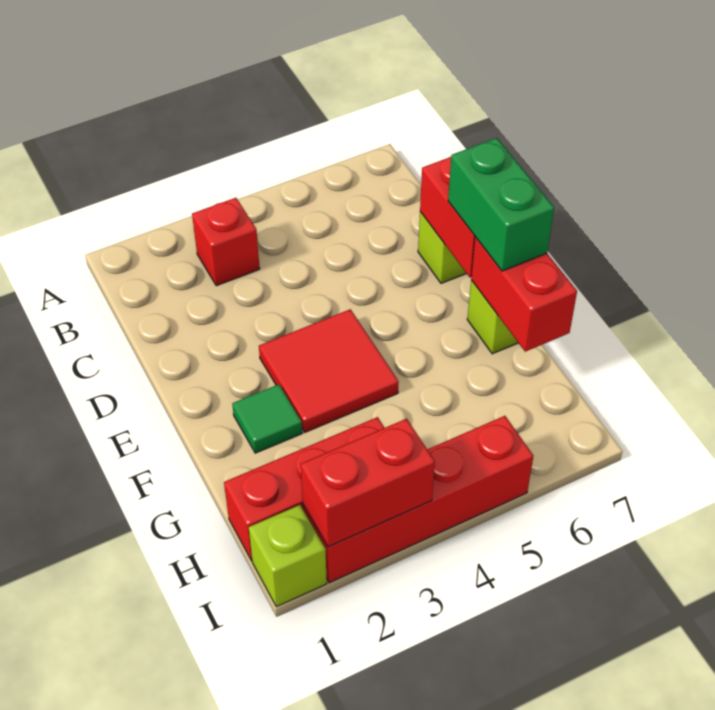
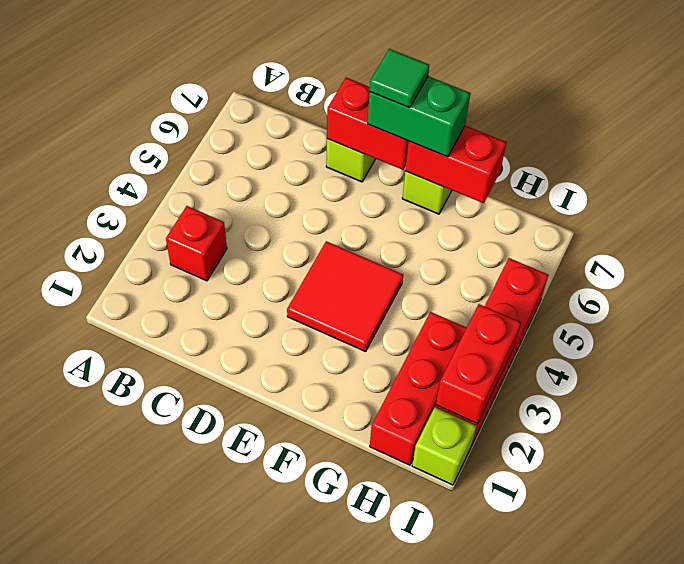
green 1x1 tile [232,384,302,453] -> green 1x1 tile moved to [370,49,429,108]

